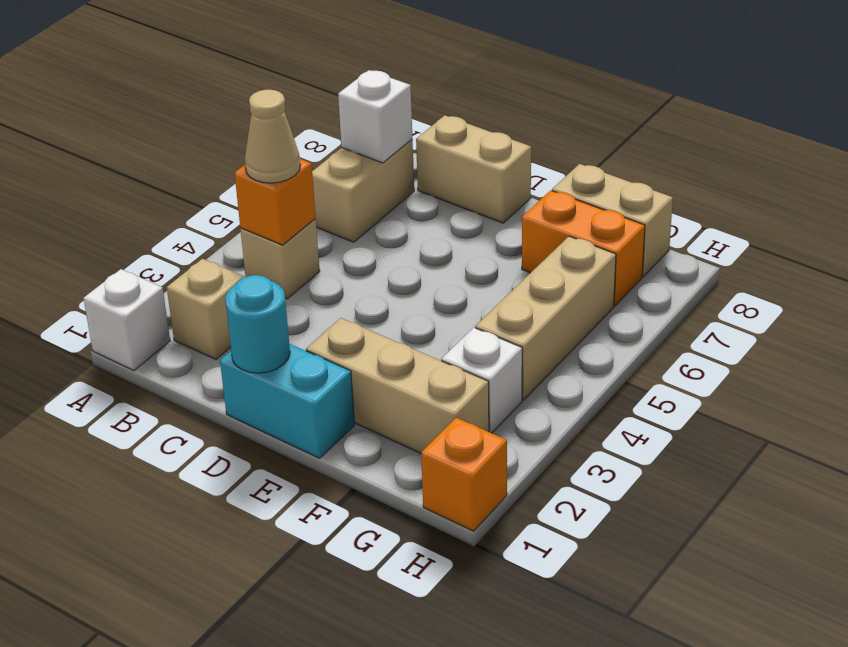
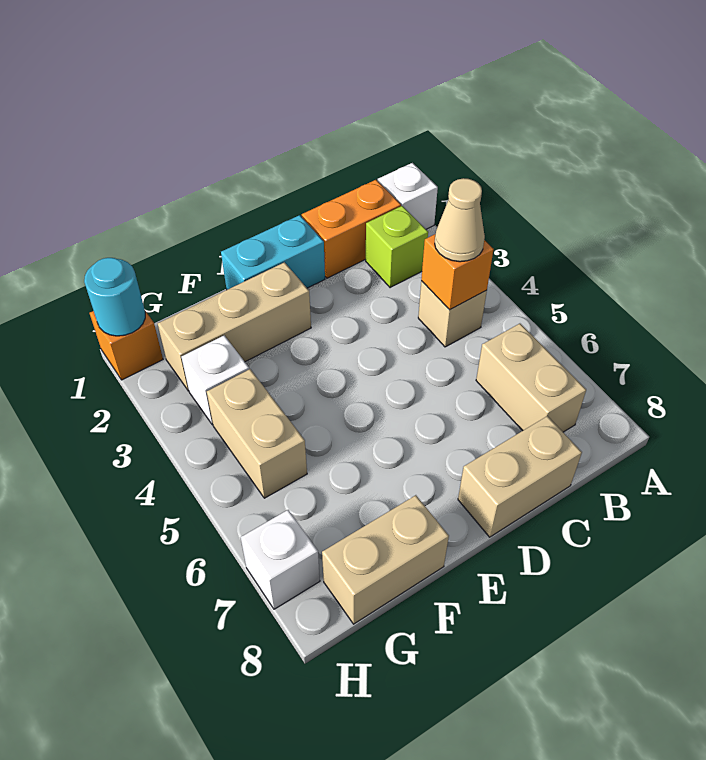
tan 1x1 brick [167,259,244,359] -> lime 1x1 brick [366,206,428,288]
white 1x1 brick [338,70,412,163] -> white 1x1 brick moved to [241,510,320,609]
cyan 1x1 round brick [225,275,290,373] -> cyan 1x1 round brick moved to [84,258,145,336]
orange 1x2 brick [522,190,645,306] -> orange 1x2 brick moved to [302,180,401,278]
tan 1x3 brick [475,236,616,400] -> tan 1x2 brick [207,369,307,498]

